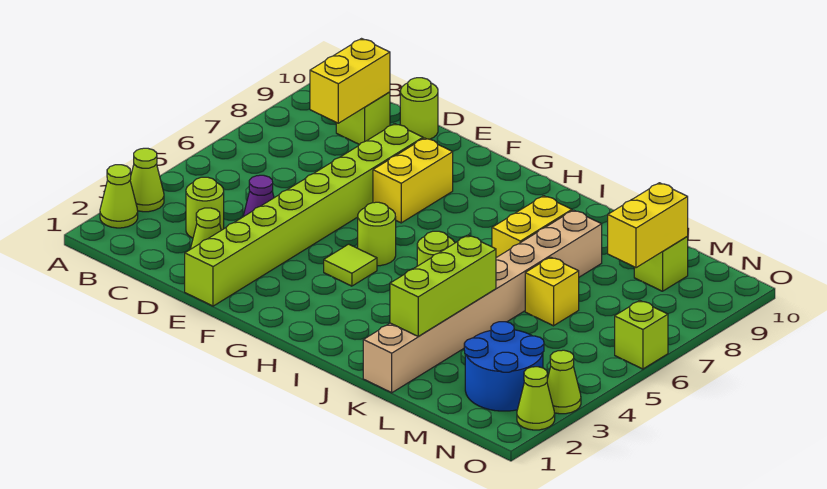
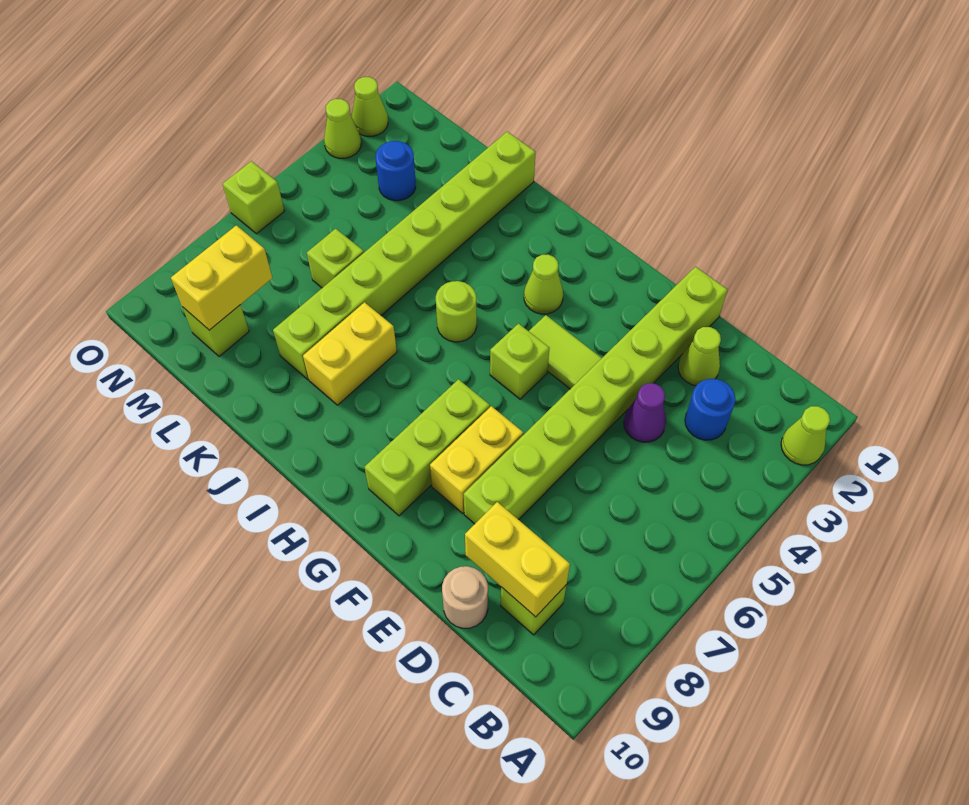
lime 1x1 cone [130,148,164,212] -> lime 1x1 cone moved to [524,255,563,314]
lime 1x1 round brick [186,177,224,238] -> blue 1x1 round brick [685,379,735,440]
yellow 1x2 brick [310,39,390,123] -> yellow 1x2 brick turned to [465,502,570,617]
lime 1x1 round brick [400,78,438,139] -> tan 1x1 round brick [442,566,488,628]
lime 1x1 tile [324,244,377,286] -> lime 1x2 tile [529,315,602,389]
lime 1x1 round brick [358,202,396,266] -> lime 1x1 brick [490,324,550,399]
tan 1x8 brick [363,210,602,393] -> lime 1x8 brick [273,132,535,380]
lime 1x3 brick [390,235,496,336] -> lime 1x3 brick moved to [365,379,490,516]
yellow 1x1 brick [525,257,579,326] -> lime 1x1 brick [307,229,364,288]
blue 2x2 round brick [464,322,544,411] -> blue 1x1 round brick [375,141,416,201]

